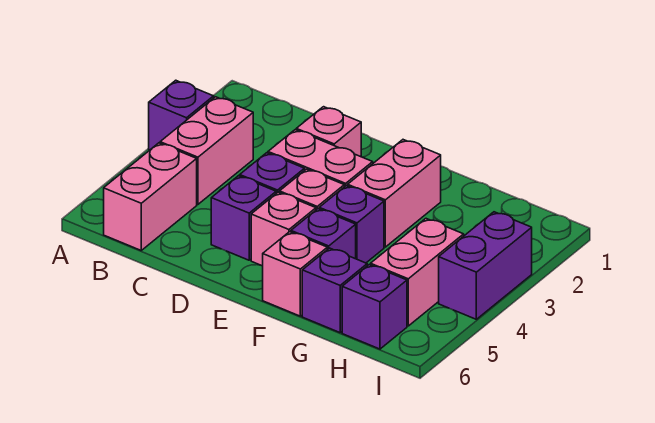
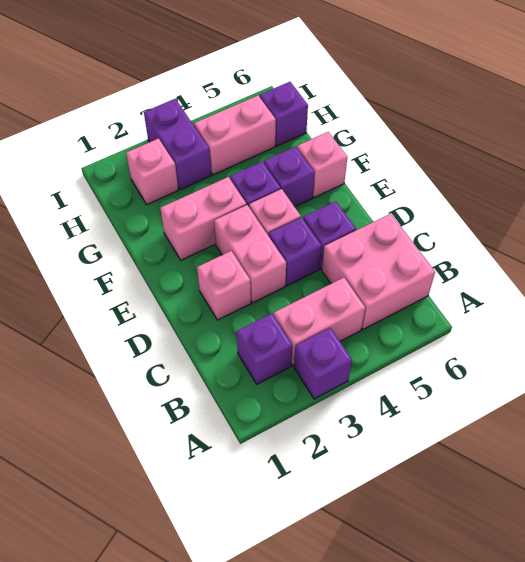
pink 1x2 brick [104,143,197,250] -> pink 2x2 brick [322,214,435,329]
pink 1x1 brick [251,192,316,266] -> pink 1x1 brick moved to [126,138,178,204]
purple 1x1 brick [302,248,367,333] -> purple 1x1 brick moved to [237,314,292,384]
purple 1x2 brick [439,212,532,319] -> purple 1x2 brick turned to [144,99,211,190]

